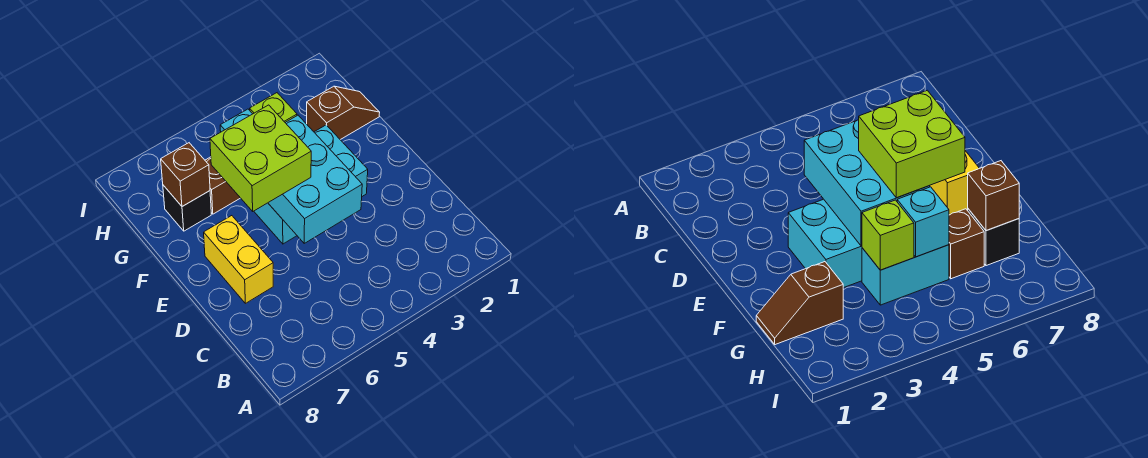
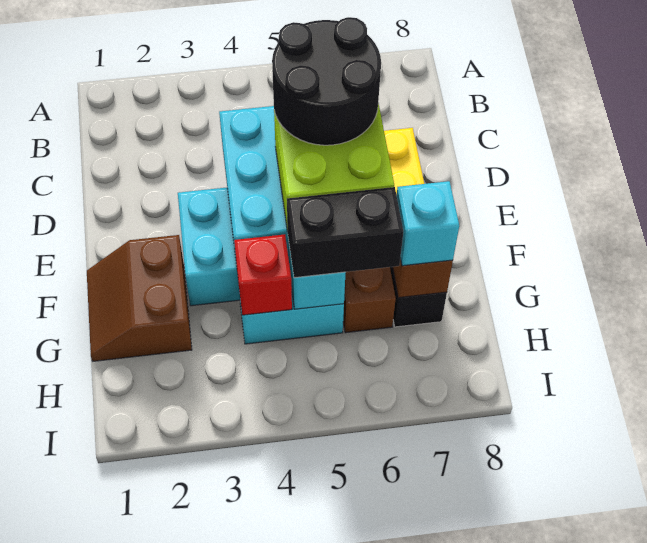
none -> black 2x2 round brick [272,17,381,145]
brown 1x2 slope [307,86,380,140] -> brown 2x2 slope [87,235,192,361]
lime 1x1 brick [250,93,297,122] -> red 1x1 brick [234,234,292,315]
none -> black 1x2 brick [287,187,403,278]
none -> cyan 1x1 brick [397,181,459,266]

